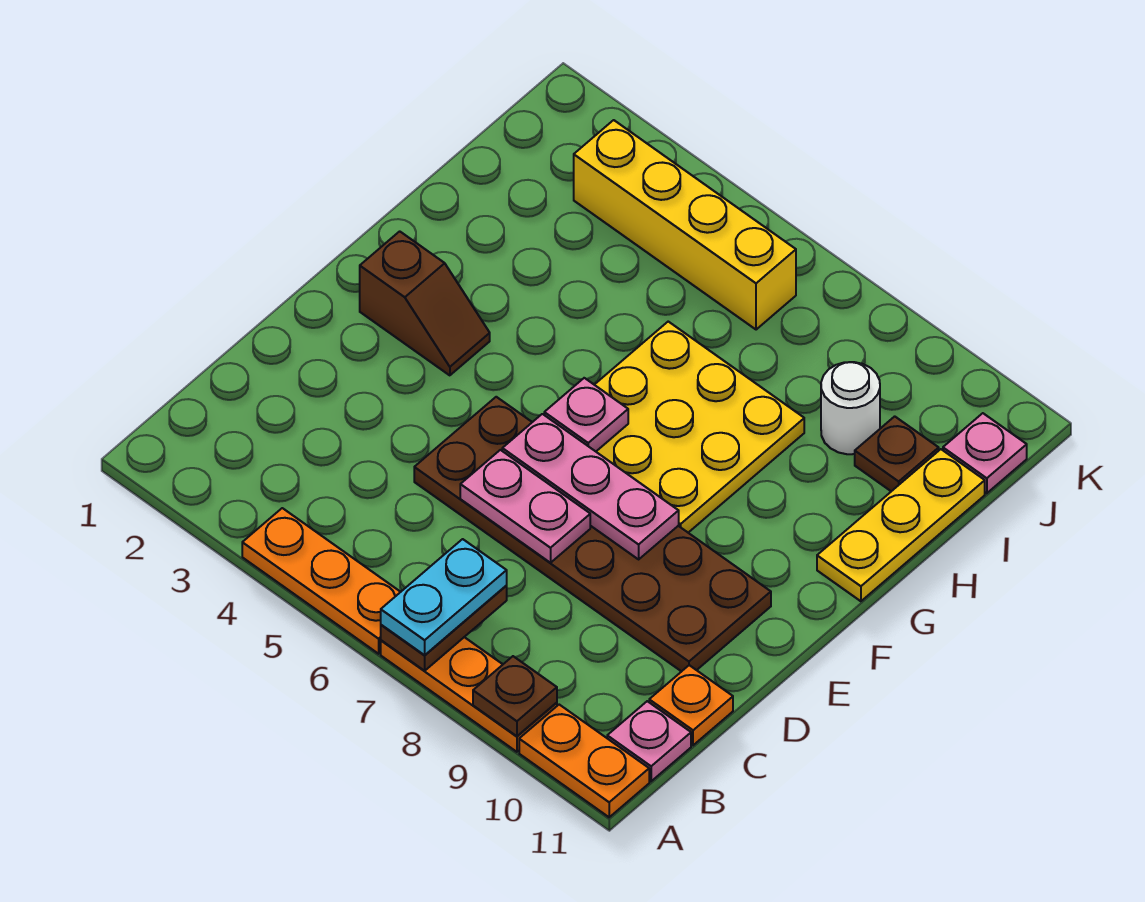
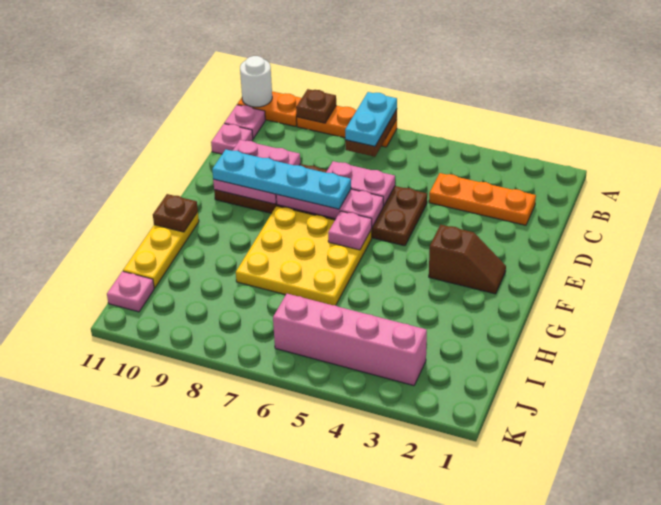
orange 1x3 plate [242,508,400,654] -> orange 1x3 plate moved to [429,173,536,225]
orange 1x1 plate [649,665,733,745] -> pink 1x1 plate [211,124,253,154]
none -> pink 2x2 plate [213,140,300,204]
none -> cyan 1x4 plate [212,149,351,209]
brown 1x2 slope [360,231,490,375] -> brown 1x2 slope turned to [429,224,506,294]
white 1x1 round brick [821,362,880,454] -> white 1x1 round brick moved to [240,56,272,107]
brown 1x1 plate [855,416,939,491] -> brown 1x1 plate moved to [153,194,198,232]
yellow 1x4 brick [574,120,796,330] -> pink 1x4 brick [273,294,427,386]

